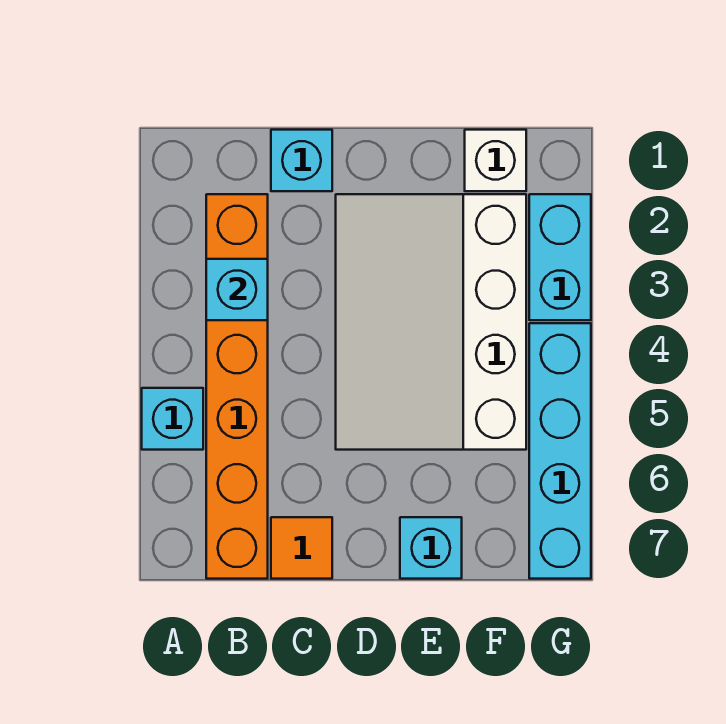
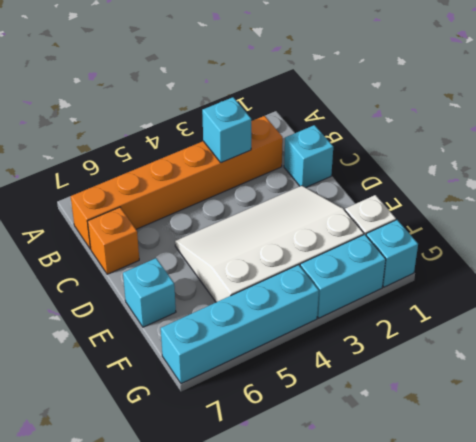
cyan 1x1 brick [142,388,203,450] -> cyan 1x1 brick moved to [366,220,418,287]
orange 1x1 tile [271,517,332,579] -> orange 1x1 brick [87,207,139,274]

